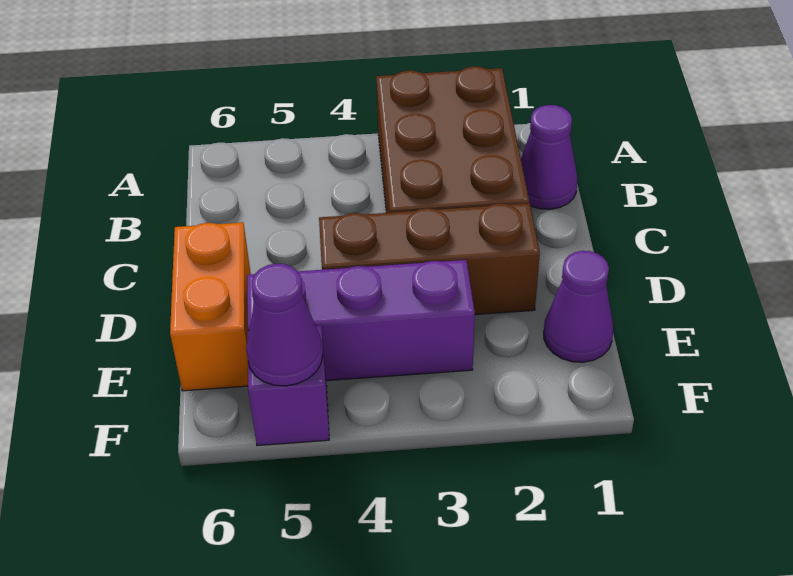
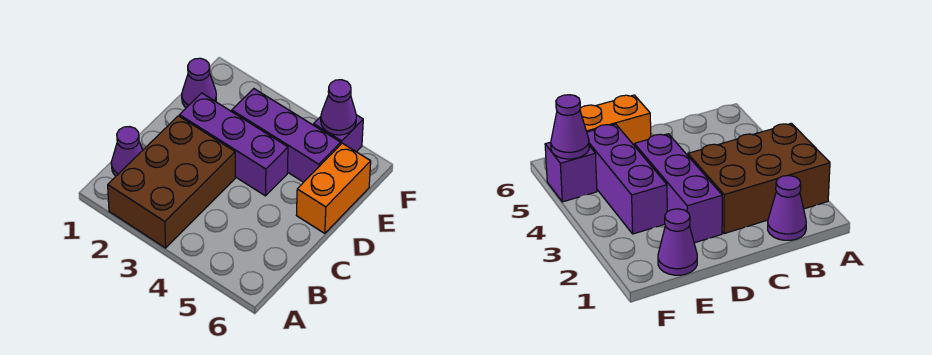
brown 1x3 brick [319,203,540,315] -> purple 1x3 brick [179,93,288,196]

